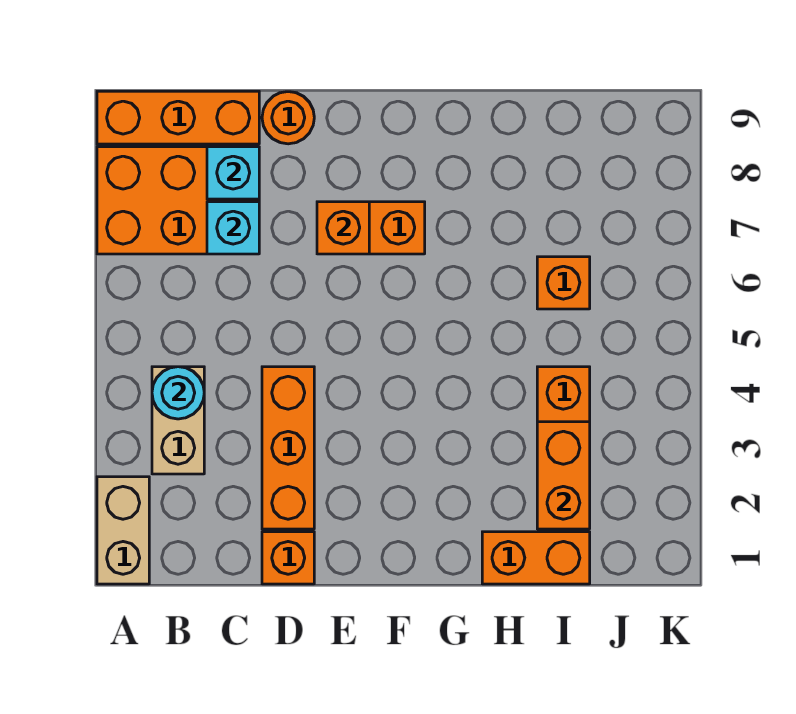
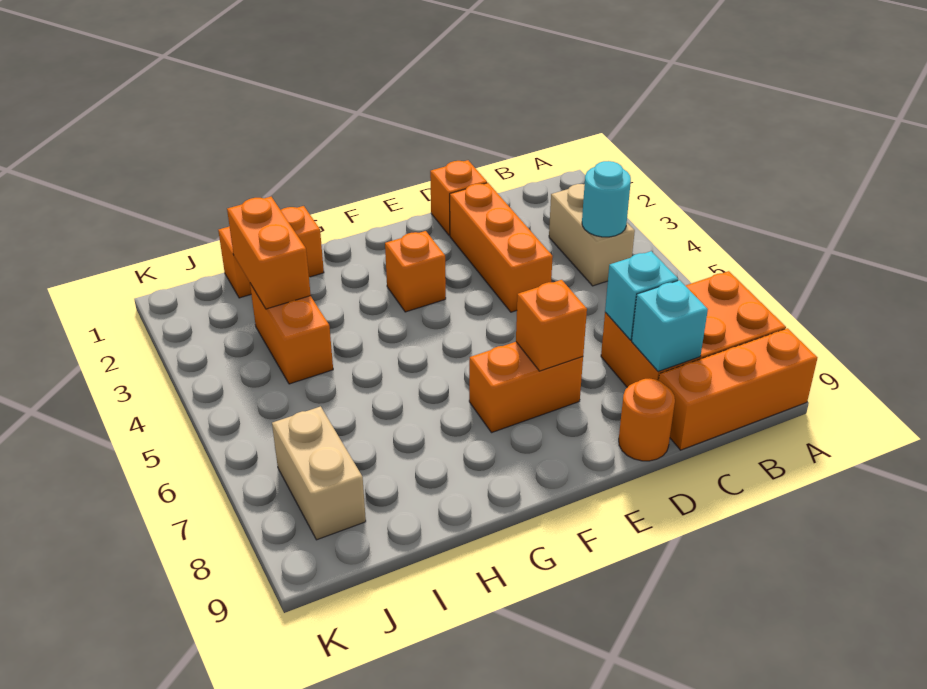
tan 1x2 brick [97,477,149,584] -> tan 1x2 brick moved to [272,406,366,540]
orange 1x1 brick [537,257,590,309] -> orange 1x1 brick moved to [385,231,446,312]

